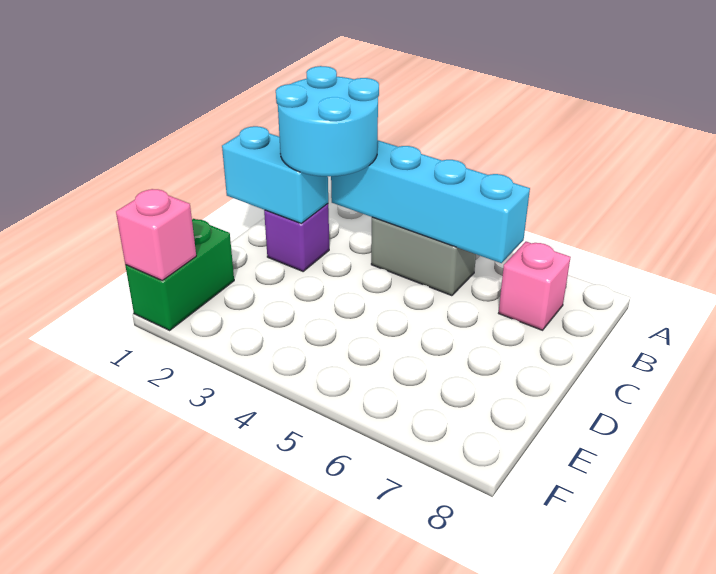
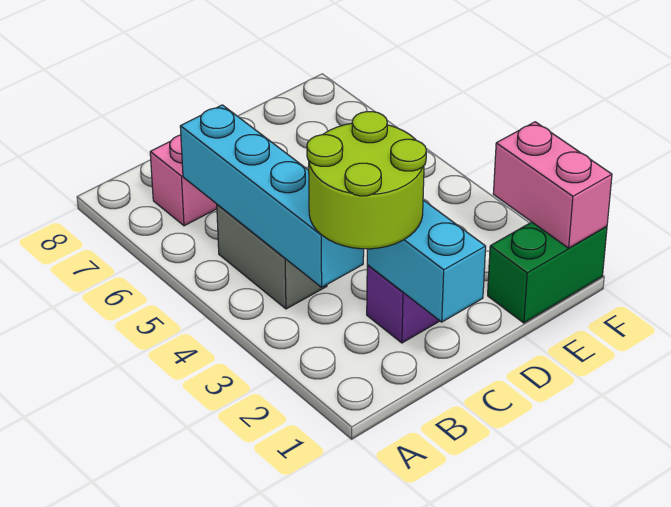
cyan 2x2 round brick [276,66,379,176] -> lime 2x2 round brick [307,112,426,249]
pink 1x1 brick [116,189,196,280] -> pink 1x2 brick [493,122,612,248]

